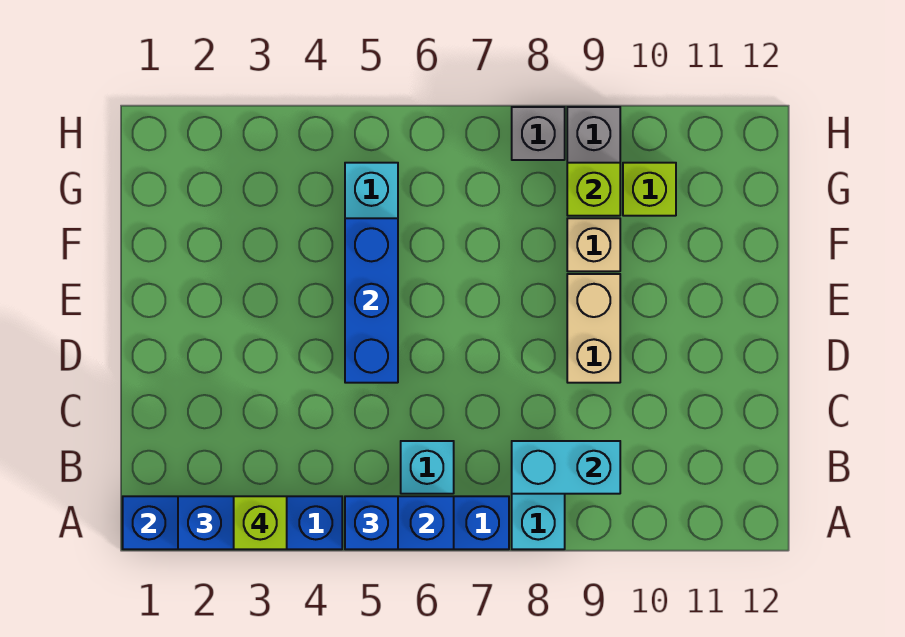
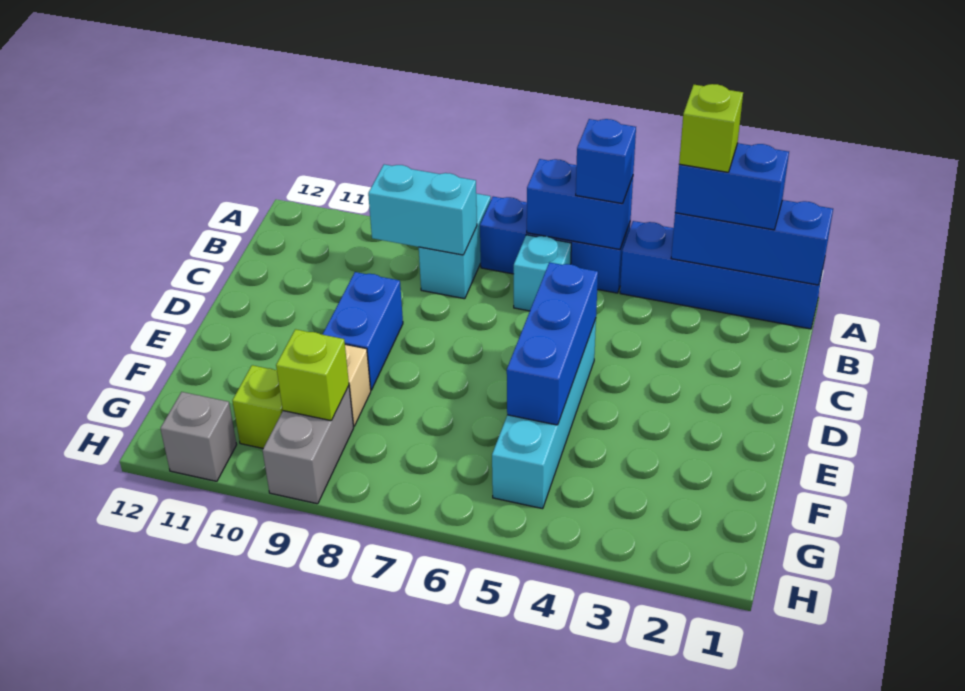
tan 1x2 brick [567,274,620,383] -> blue 1x2 brick [322,272,403,390]
grey 1x1 brick [512,107,565,160] -> grey 1x1 brick moved to [160,392,237,481]

